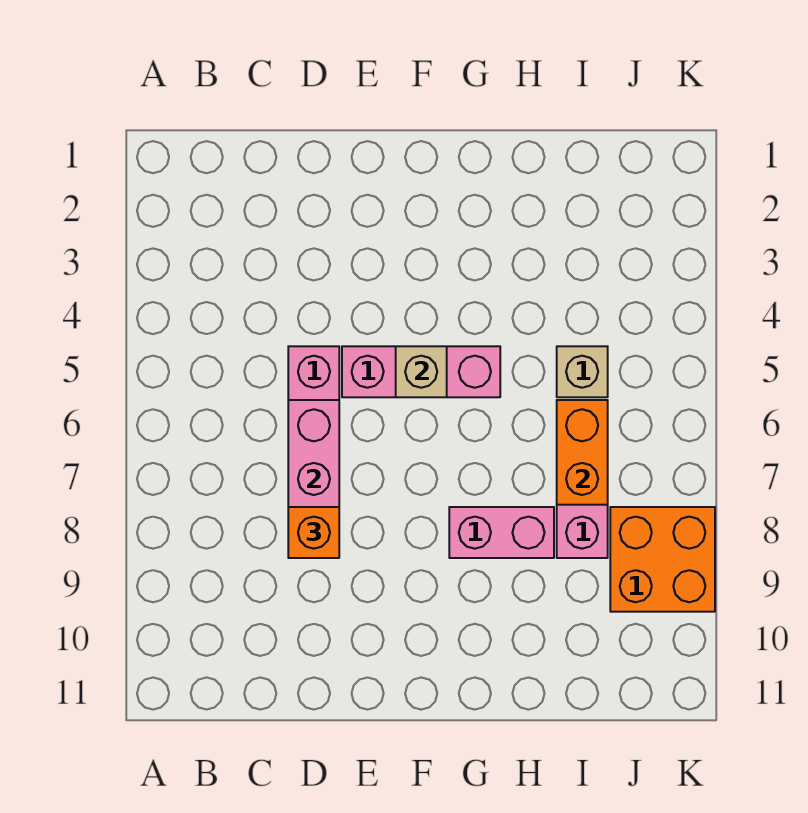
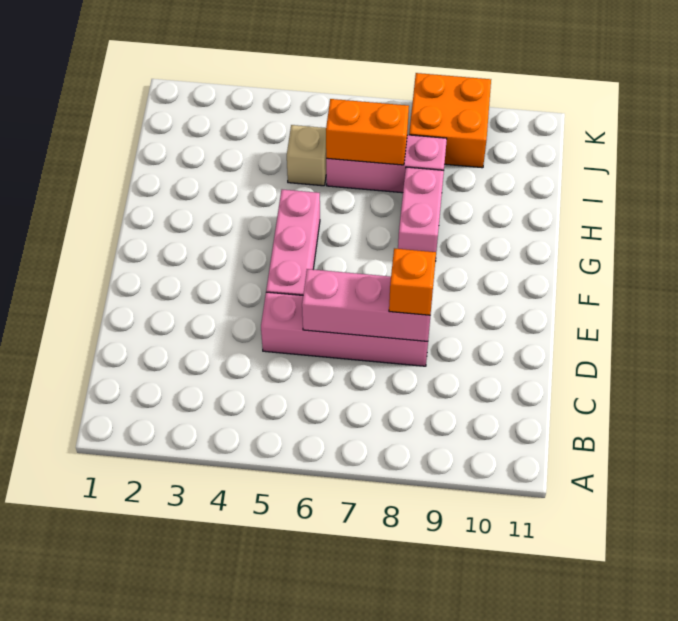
tan 1x1 brick [396,346,447,397] -> none

